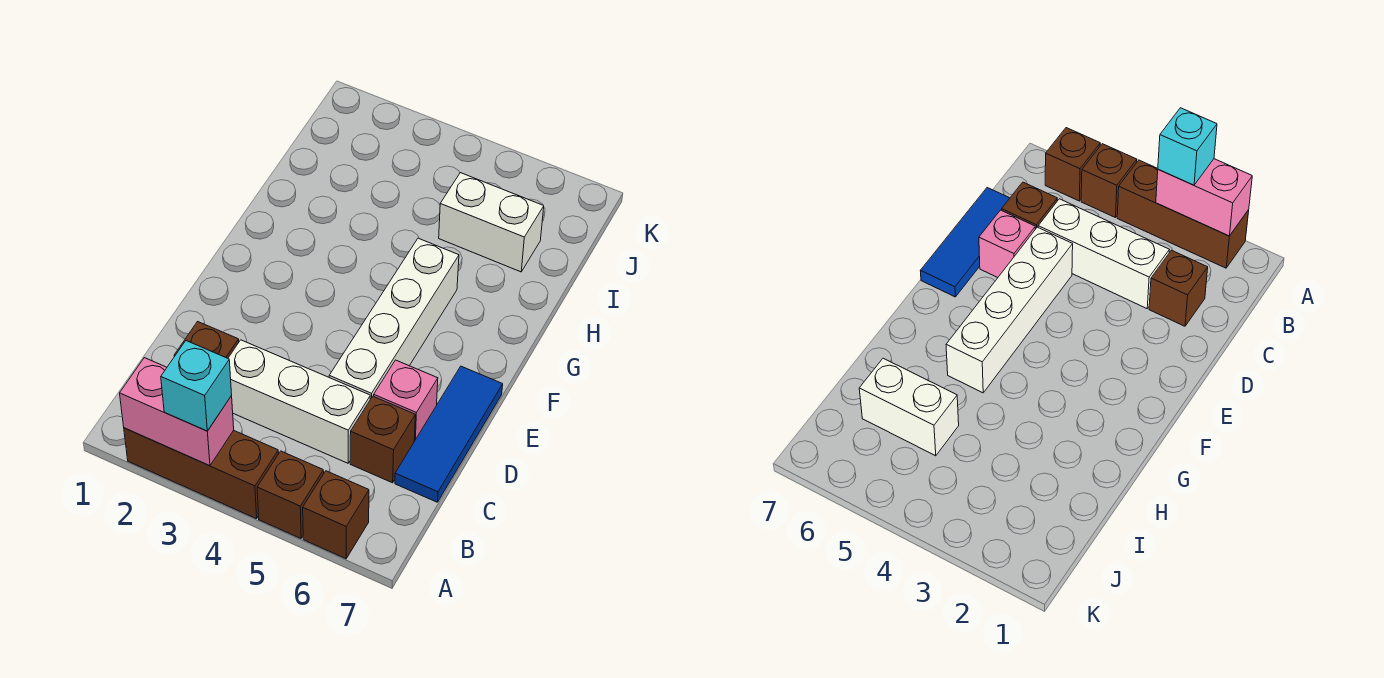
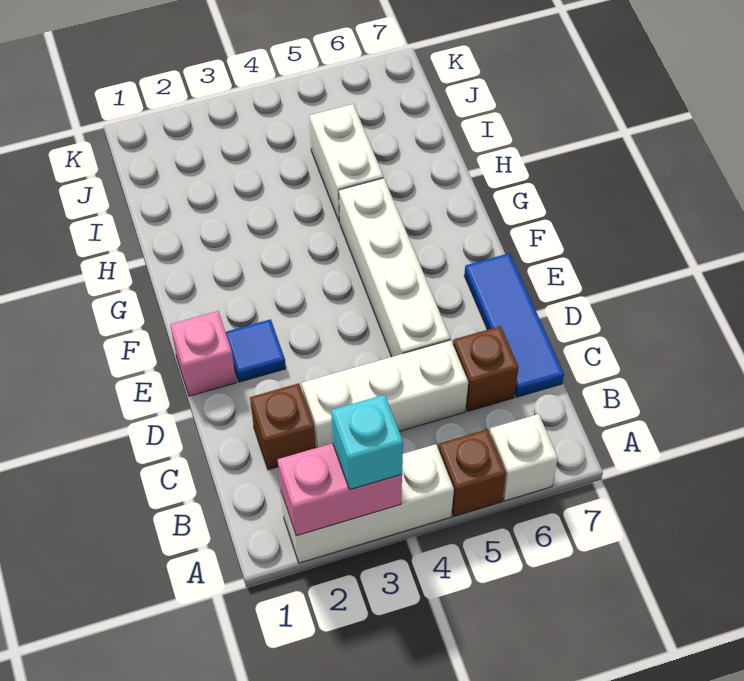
brown 1x3 brick [124,428,279,519] -> white 1x3 brick [281,444,454,563]
brown 1x1 brick [303,471,369,559] -> white 1x1 brick [490,414,558,501]
pink 1x1 brick [374,360,438,441] -> pink 1x1 brick moved to [170,311,236,396]
none -> blue 1x1 tile [226,319,286,382]
white 1x2 brick [439,173,544,272] -> white 1x2 brick turned to [310,104,383,222]

